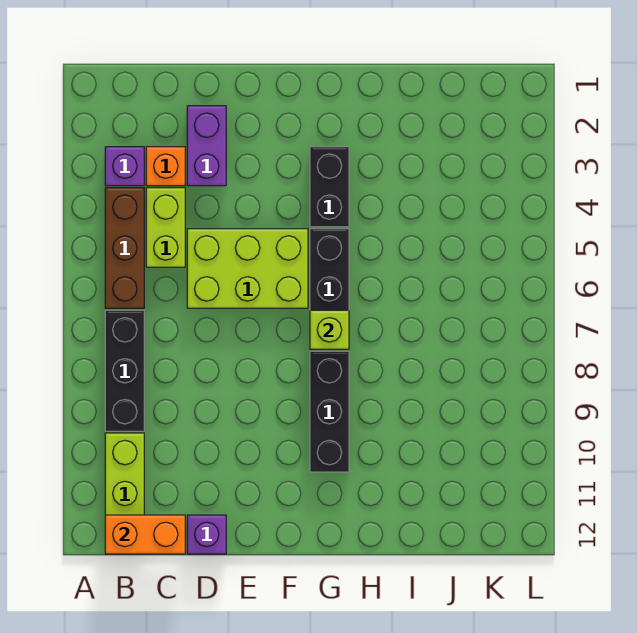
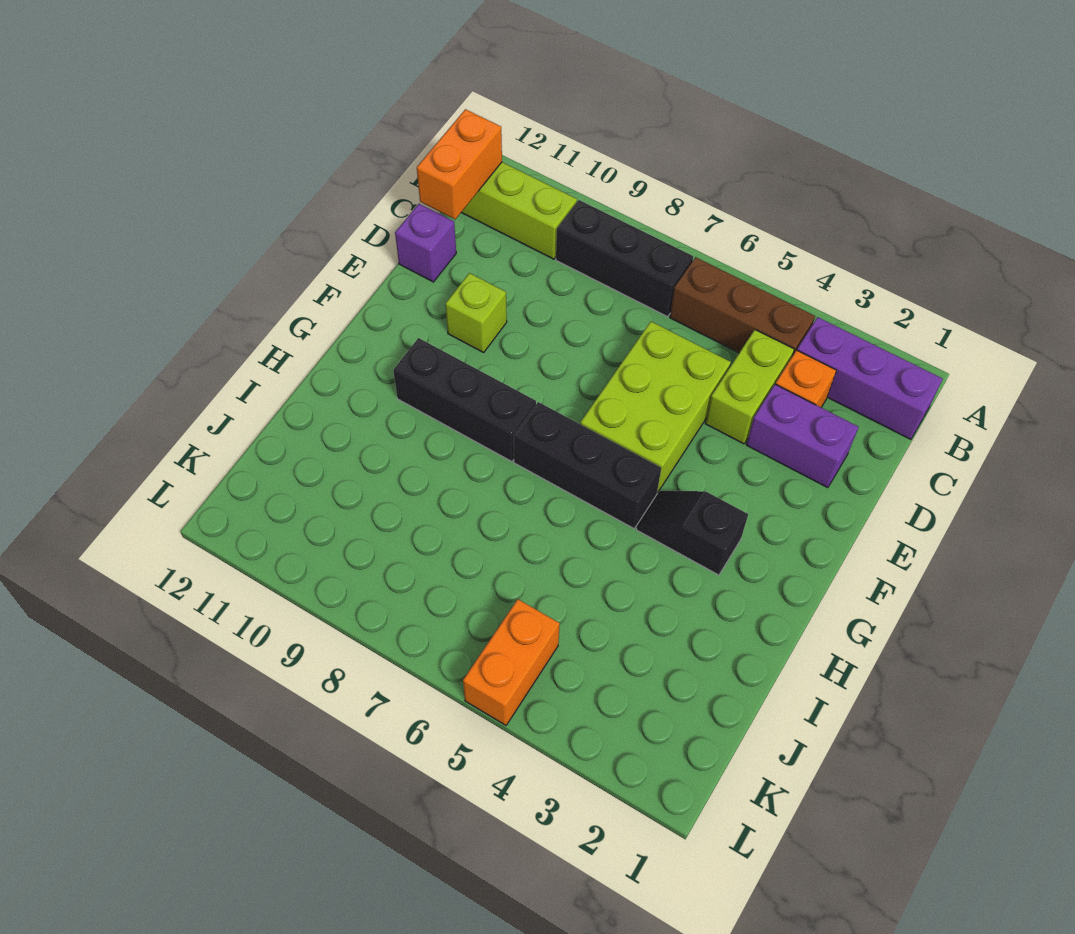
purple 1x1 brick [105,147,144,186] -> purple 1x3 brick [797,317,943,439]
lime 1x2 brick [146,188,185,267] -> lime 1x2 brick turned to [705,330,794,444]
black 1x2 brick [310,147,349,227] -> black 1x2 slope [636,491,748,575]
lime 1x1 brick [310,310,349,349] -> lime 1x1 brick moved to [445,273,507,352]
none -> orange 1x2 brick [463,599,560,725]

